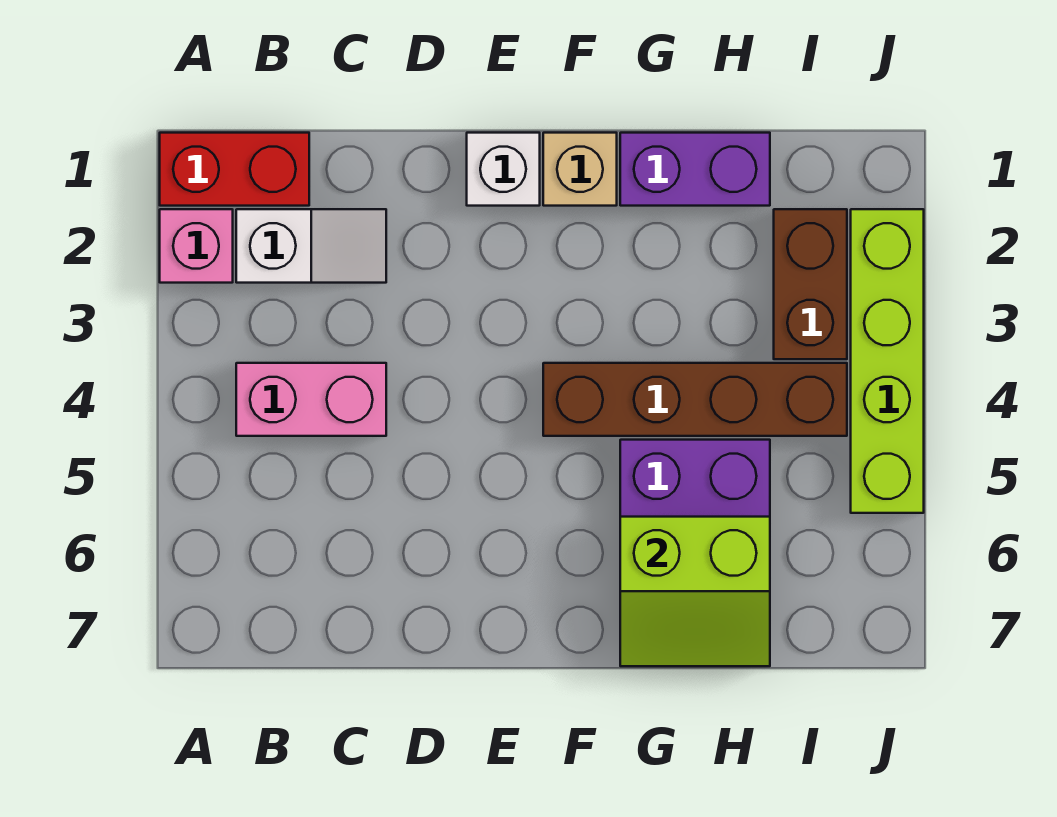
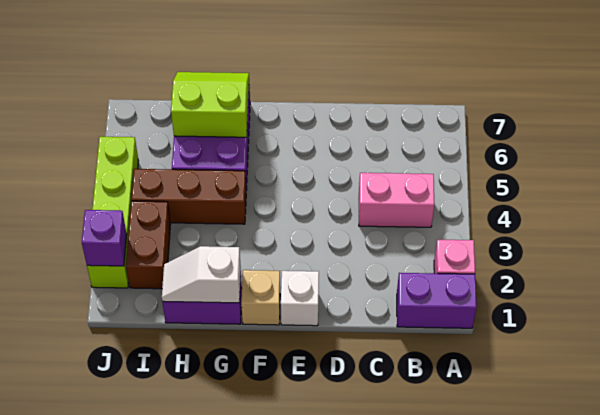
red 1x2 brick [160,133,309,206] -> purple 1x2 brick [397,273,477,328]
white 1x2 slope [236,209,386,283] -> white 1x2 slope moved to [162,246,241,303]
brown 1x4 brick [543,363,847,436] -> brown 1x3 brick [131,169,246,224]
none -> purple 1x1 brick [82,210,127,266]

